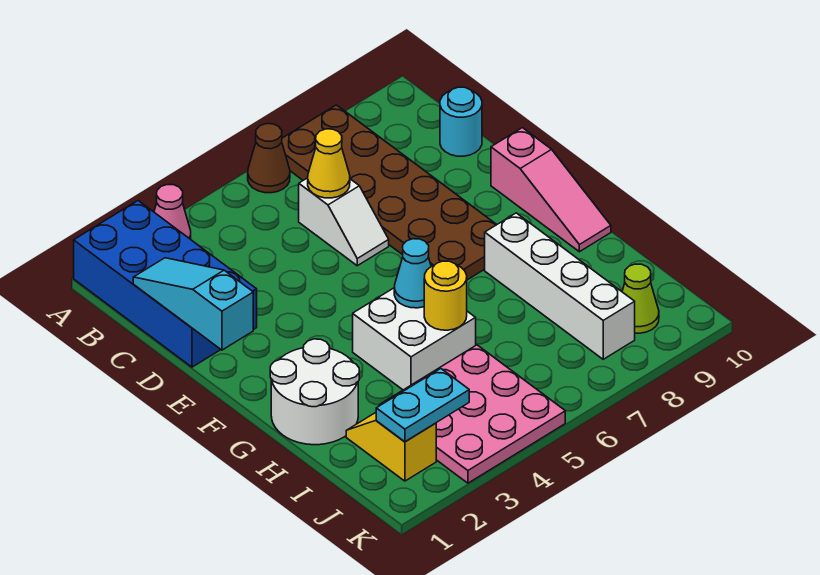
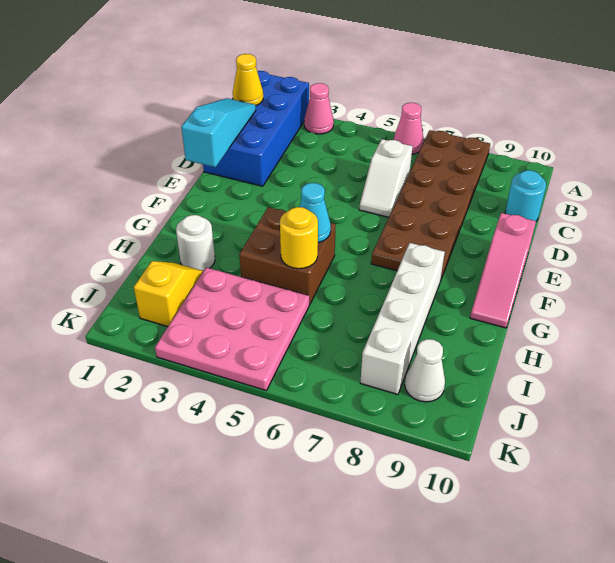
brown 1x1 cone [248,124,290,193] -> pink 1x1 cone [393,103,424,154]
yellow 1x1 cone [308,129,350,198] -> yellow 1x1 cone moved to [233,54,263,106]
white 2x2 round brick [270,339,359,445] -> white 1x1 round brick [176,215,215,271]
white 2x2 brick [353,288,476,390] -> brown 2x2 brick [239,207,336,304]
cyan 1x2 plate [376,369,469,442] -> none
lime 1x1 cone [622,264,659,333] -> white 1x1 cone [405,339,445,402]

